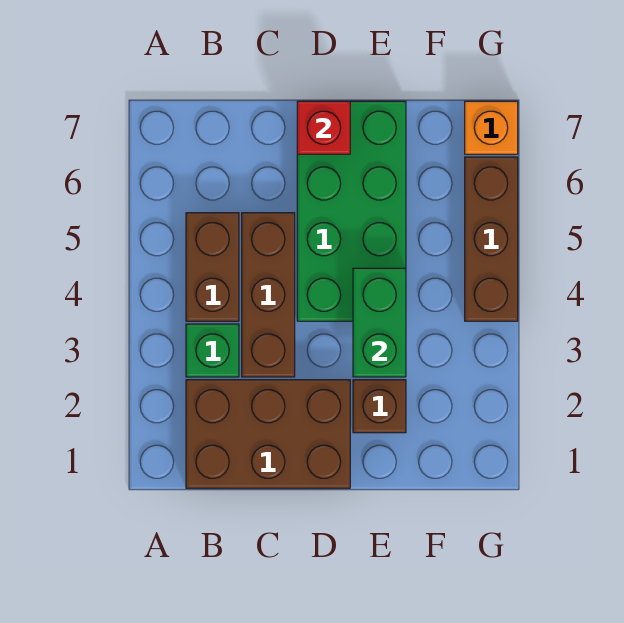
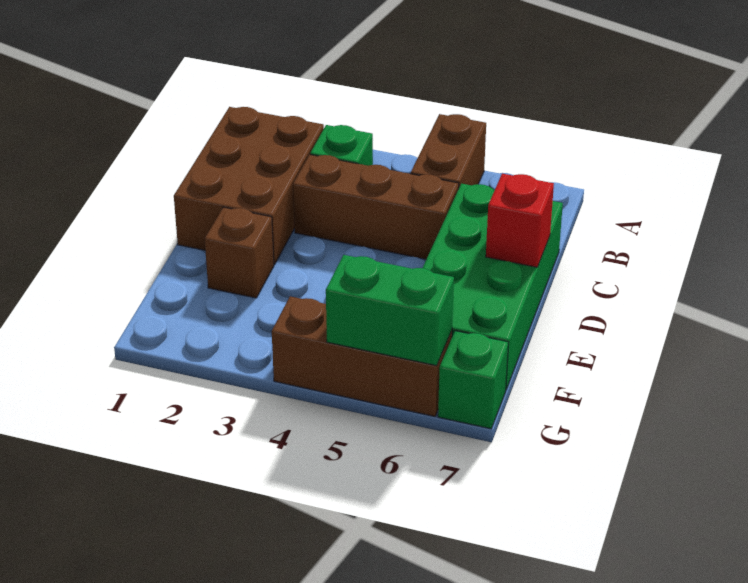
brown 1x2 brick [186,213,239,321] -> brown 1x2 brick turned to [411,114,486,189]
green 2x4 brick [297,101,406,321] -> green 2x4 brick turned to [423,184,563,389]
green 1x2 brick [353,268,406,377] -> green 1x2 brick moved to [326,255,454,366]
orange 1x1 brick [465,101,518,154] -> green 1x1 brick [438,331,508,429]

